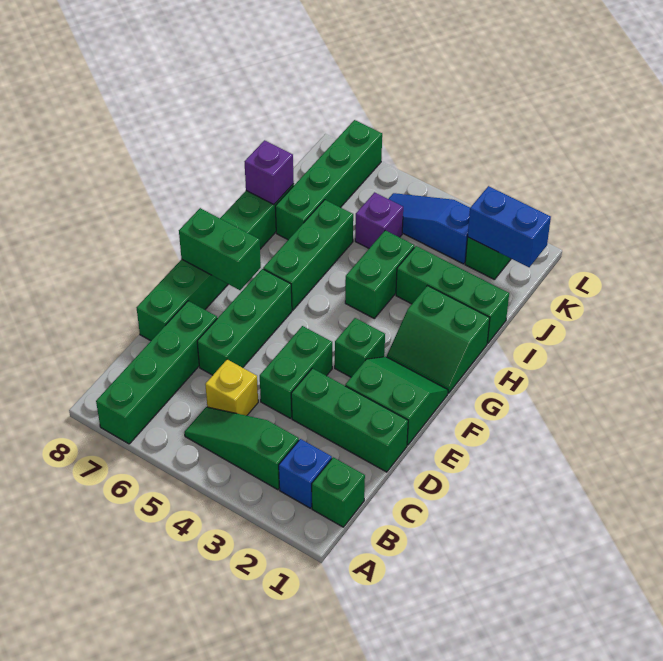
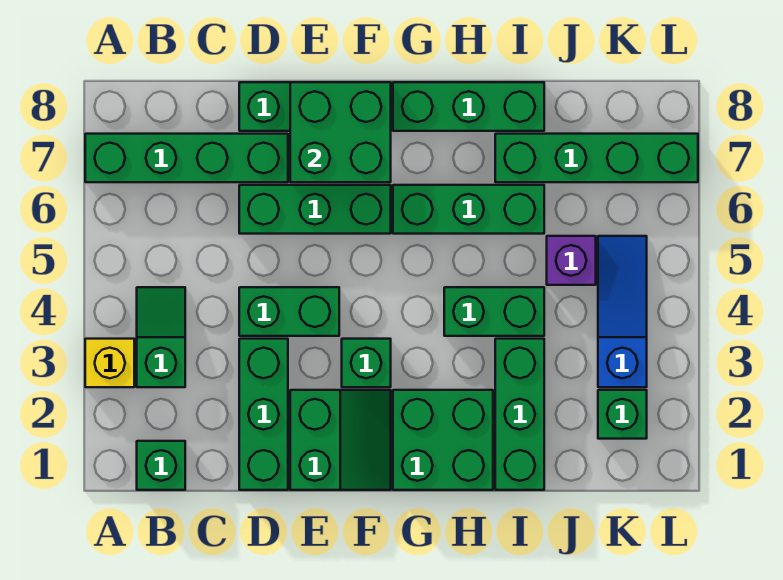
blue 1x1 brick [279,439,332,508] -> none
green 1x3 slope [184,407,299,490] -> green 1x2 slope [137,287,185,387]
yellow 1x1 brick [205,359,258,416] -> yellow 1x1 brick moved to [85,339,134,387]
green 1x2 brick [179,208,261,290] -> green 2x2 brick [290,82,391,182]
green 2x2 slope [387,286,490,393] -> green 2x2 brick [393,390,493,490]
purple 1x1 brick [245,140,294,205] -> none
blue 1x2 brick [468,186,551,267] -> none

